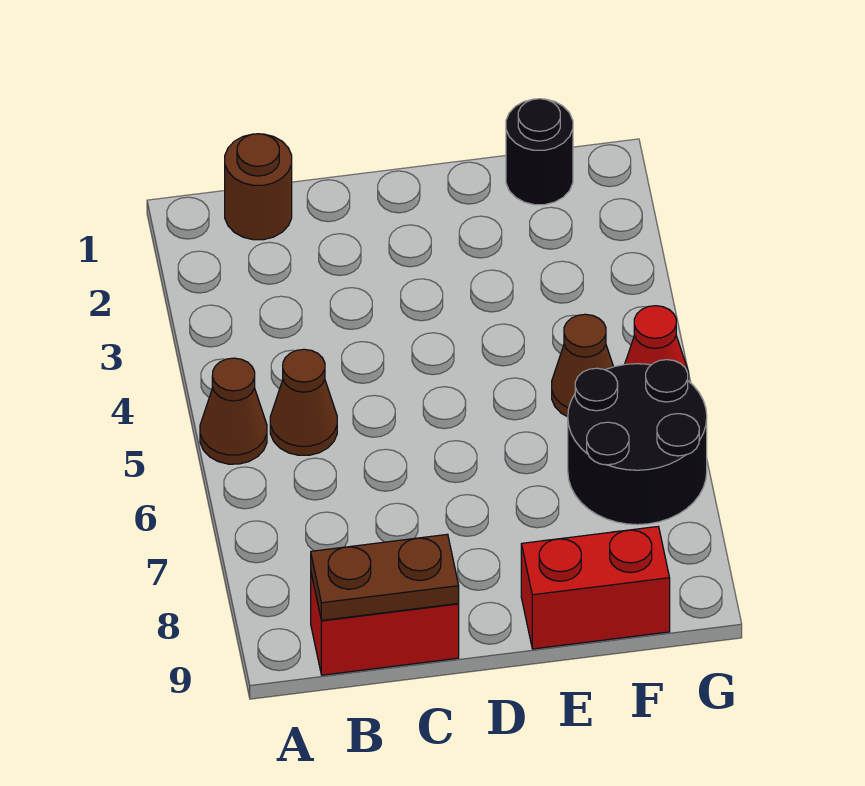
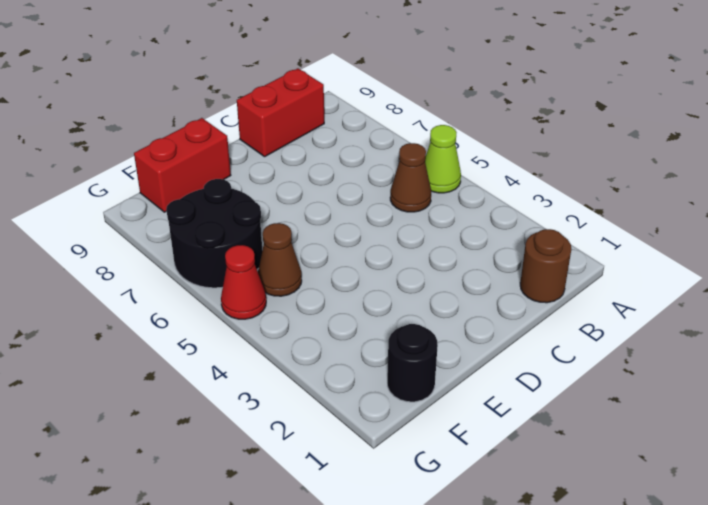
brown 1x1 cone [200,358,267,464] -> lime 1x1 cone [425,125,461,193]
brown 1x2 plate [311,534,459,620] -> none

